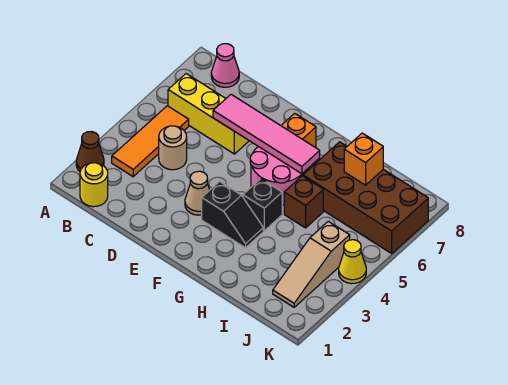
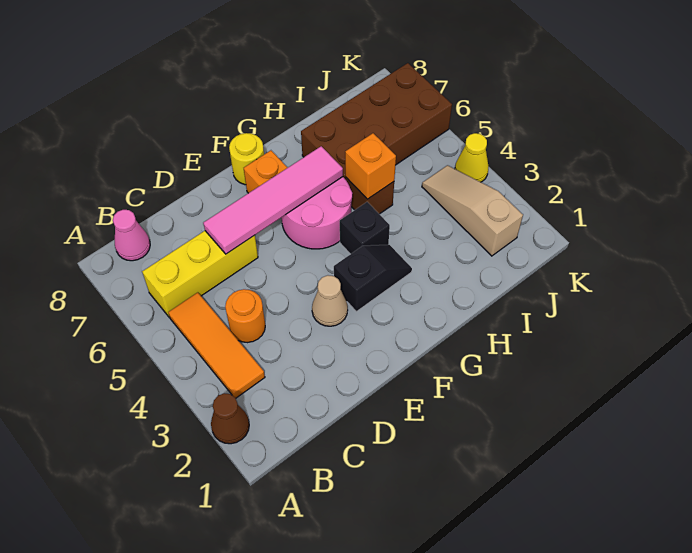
yellow 1x1 round brick [80,163,108,207] -> yellow 1x1 round brick moved to [229,133,264,185]
tan 1x1 round brick [159,126,187,170] -> orange 1x1 round brick [225,289,265,343]
orange 1x1 brick [344,133,383,185] -> orange 1x1 brick moved to [345,133,396,199]
tan 1x3 slope [273,221,350,307] -> tan 1x3 slope turned to [422,165,523,256]

